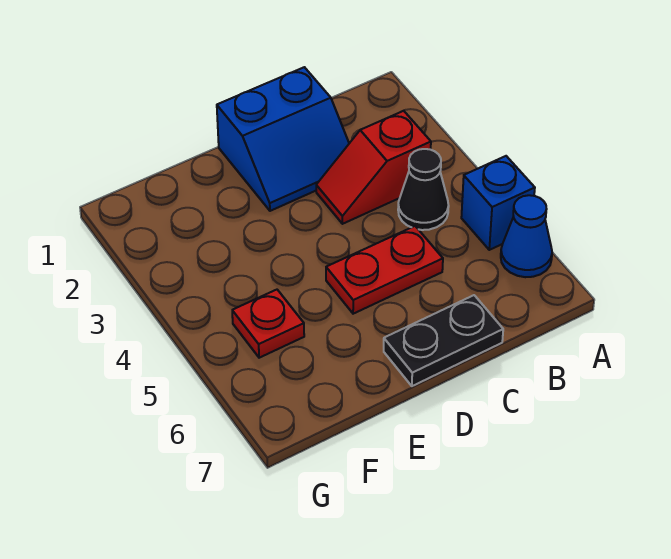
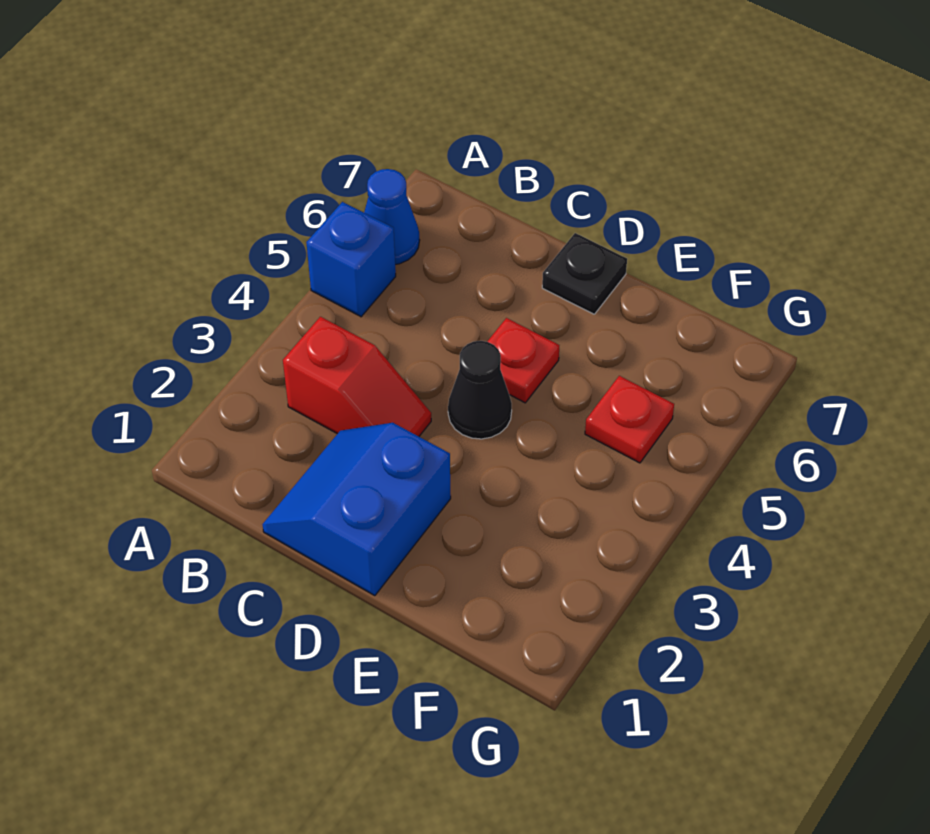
black 1x1 cone [398,149,449,230] -> black 1x1 cone moved to [448,341,512,439]
blue 2x2 slope [217,67,349,211] -> blue 2x2 slope turned to [262,423,451,596]
red 1x2 plate [326,226,443,314] -> red 1x1 plate [487,318,559,403]
black 1x2 plate [384,295,503,386] -> black 1x1 plate [542,233,627,314]

